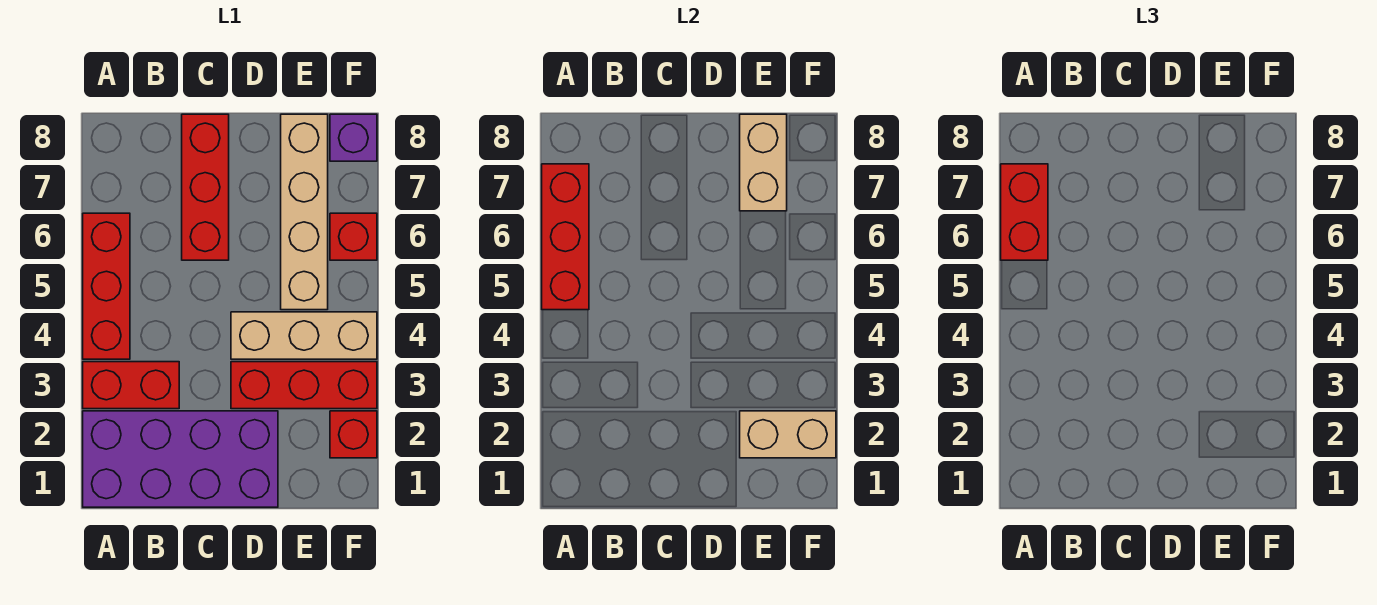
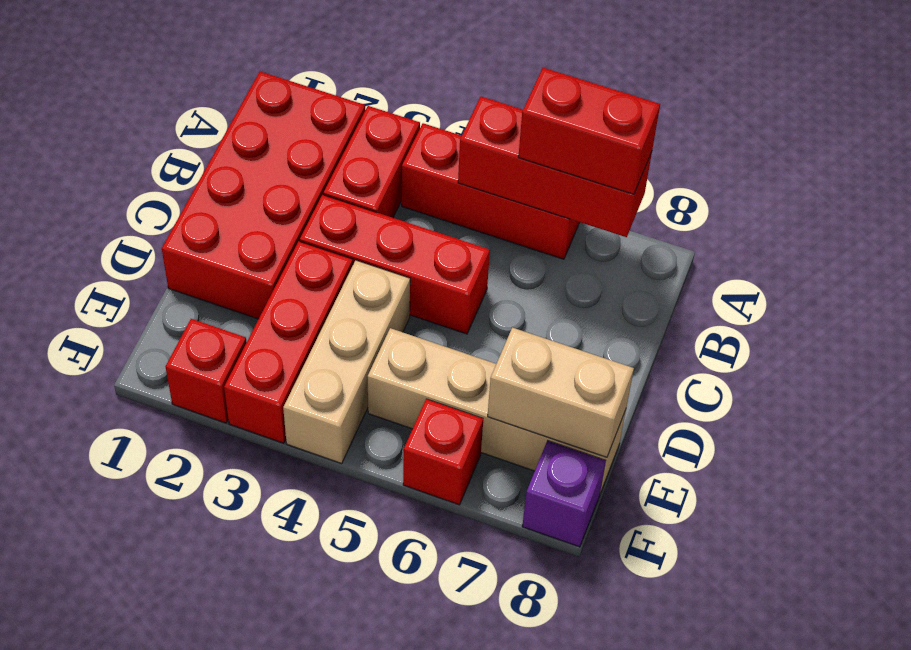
purple 2x4 brick [83,411,278,507] -> red 2x4 brick [162,72,365,319]
red 1x3 brick [182,114,229,260] -> red 1x3 brick moved to [300,195,490,334]
tan 1x2 brick [740,411,836,458] -> none

